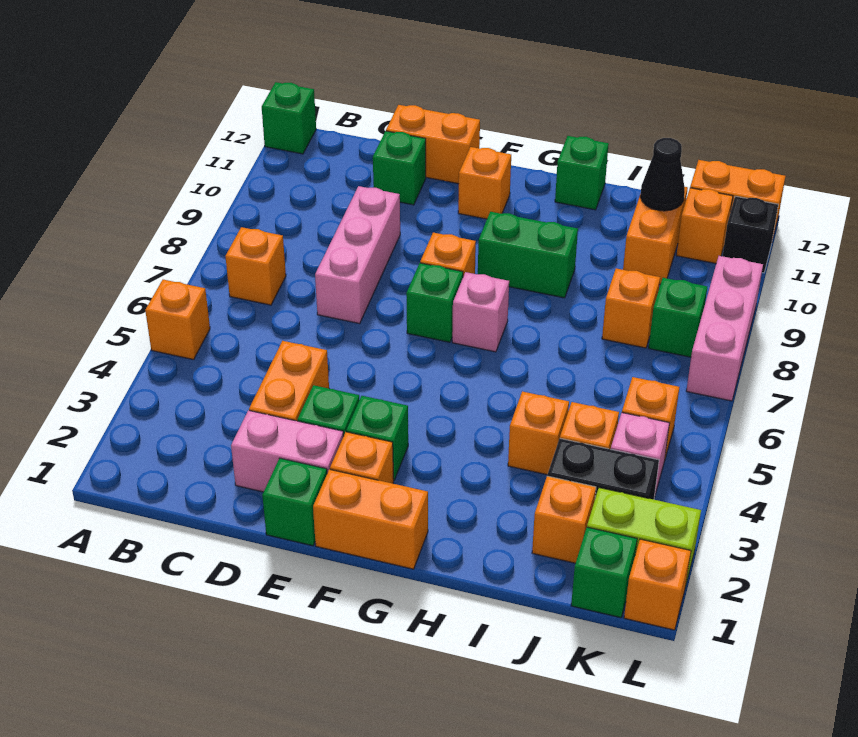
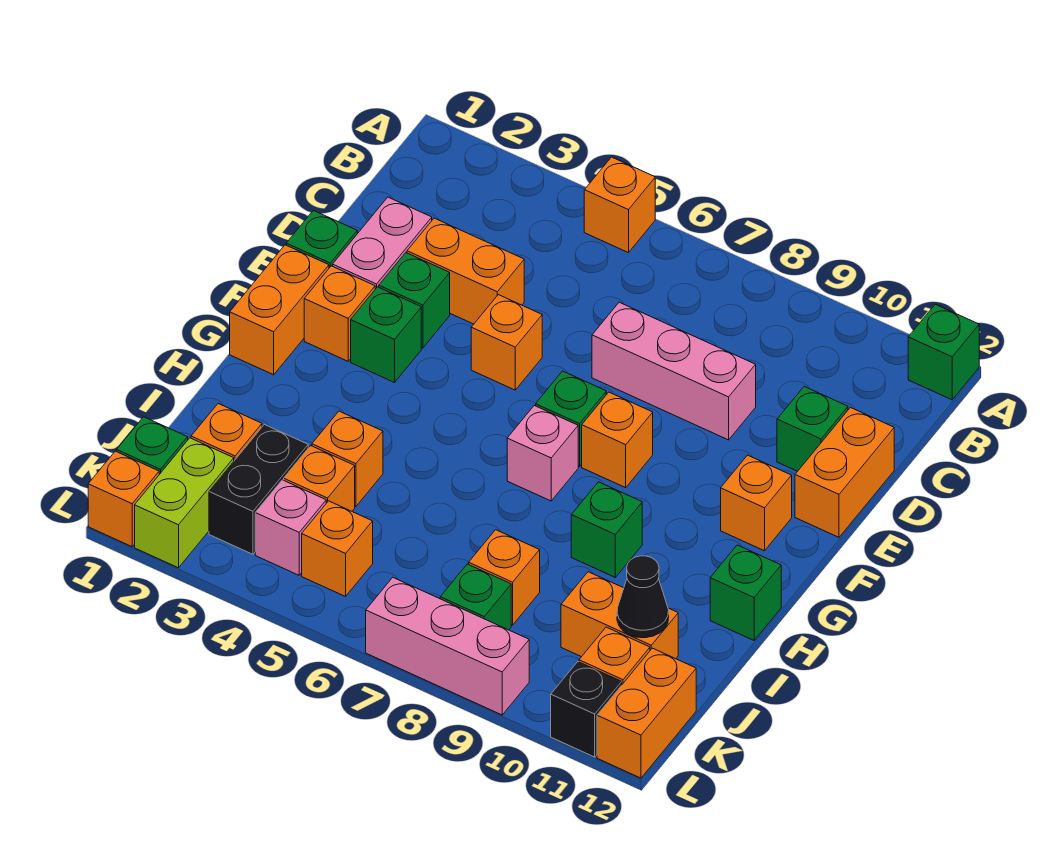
orange 1x1 brick [225,227,286,305] -> orange 1x1 brick moved to [471,295,542,390]
green 1x2 brick [478,212,578,298] -> green 1x1 brick [571,482,642,577]

